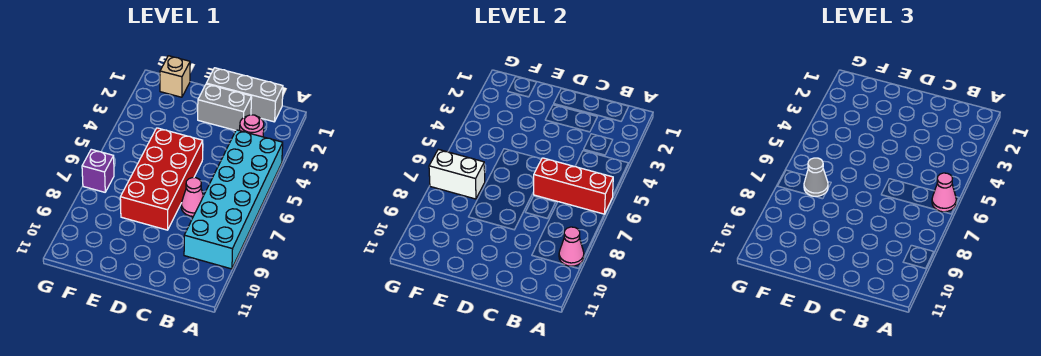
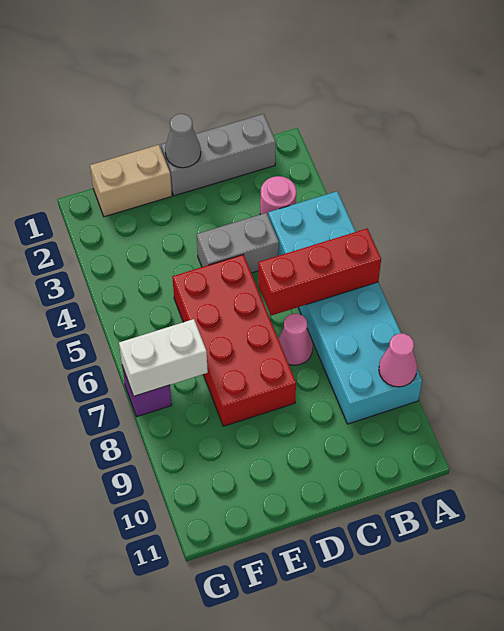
pink 1x1 cone [932,173,956,212] -> none
grey 1x2 brick [198,84,252,131] -> grey 1x2 brick moved to [197,213,279,273]
tan 1x1 brick [160,56,190,97] -> tan 1x2 brick [90,145,172,217]
grey 1x1 cone [804,158,828,197] -> grey 1x1 cone moved to [165,114,201,168]

